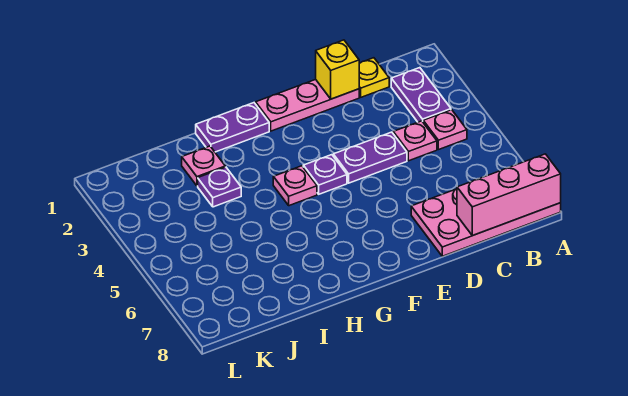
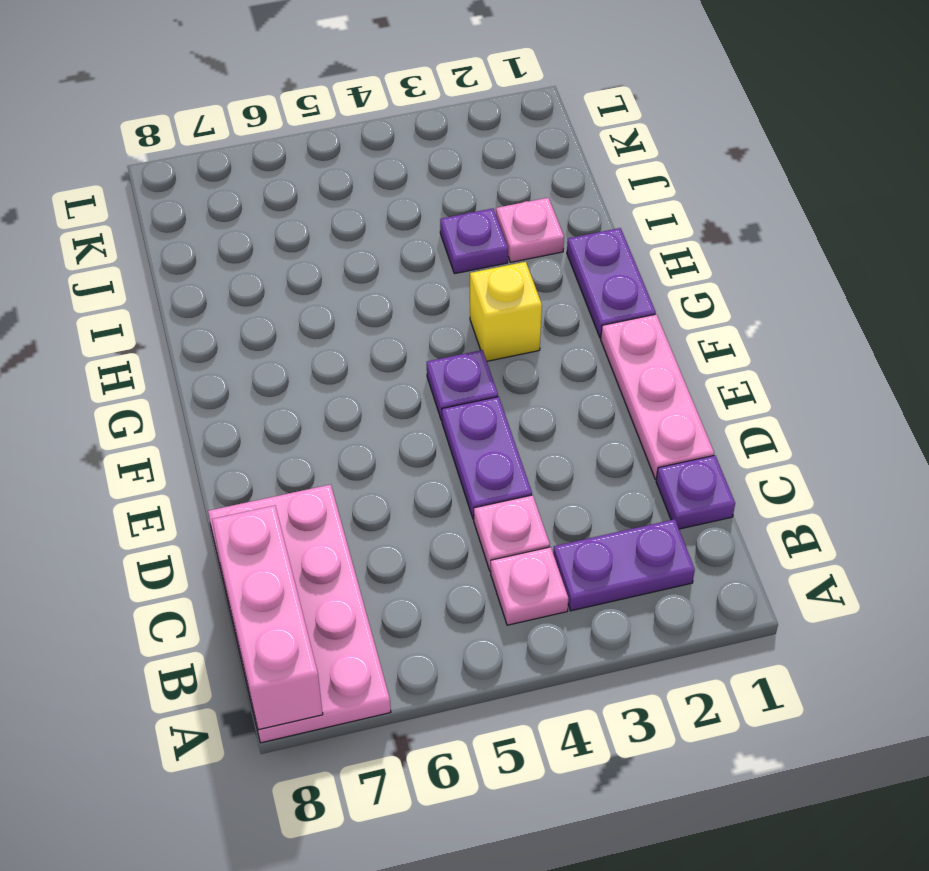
yellow 1x1 plate [359,58,389,97] -> purple 1x1 plate [656,455,735,529]
yellow 1x1 brick [316,40,359,99] -> yellow 1x1 brick moved to [470,262,542,361]
pink 1x1 plate [273,166,317,206] -> none

